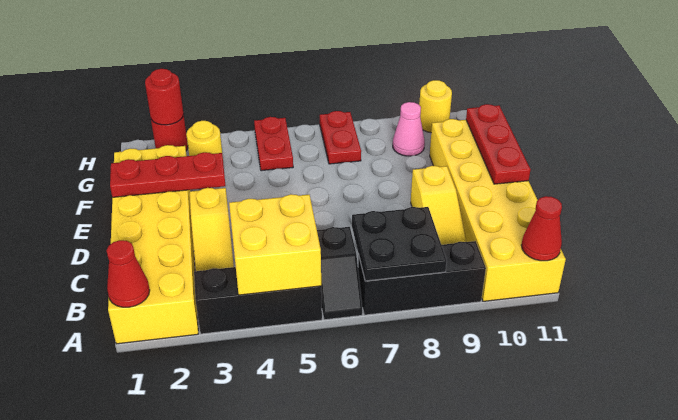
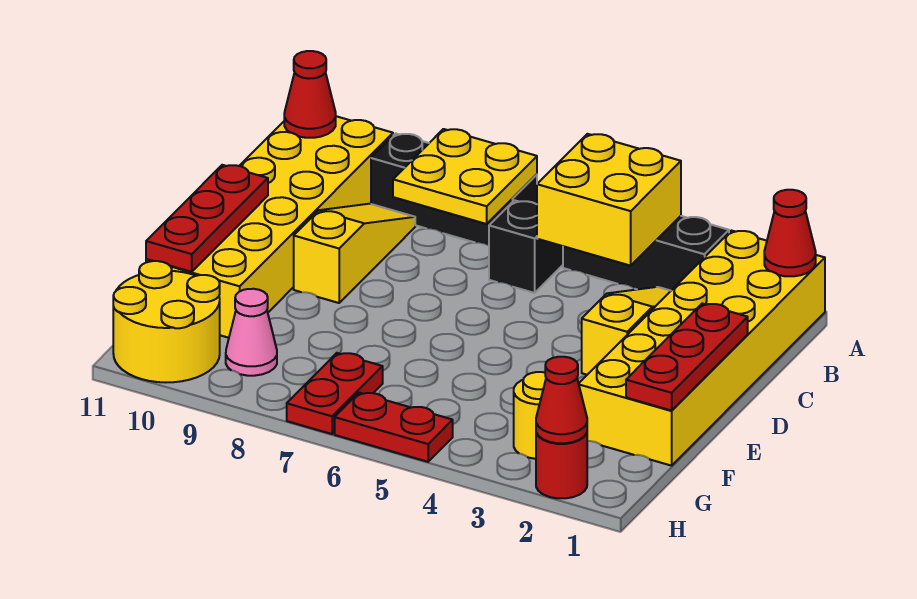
black 2x2 plate [352,207,447,281] -> yellow 2x2 plate [393,129,537,224]
red 1x3 plate [110,152,226,197] -> red 1x3 plate turned to [626,304,748,411]
red 1x2 plate [254,117,293,171] -> red 1x2 plate turned to [335,393,453,462]
red 1x1 round brick [145,69,184,125] -> red 1x1 cone [536,357,587,443]
yellow 1x1 round brick [419,80,452,133] -> yellow 2x2 round brick [113,261,220,382]

